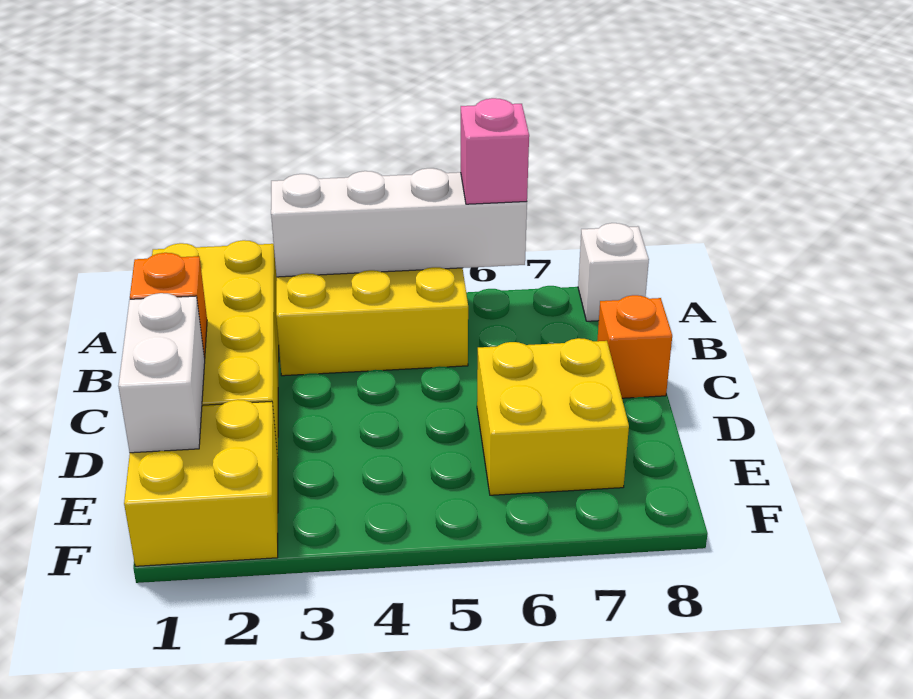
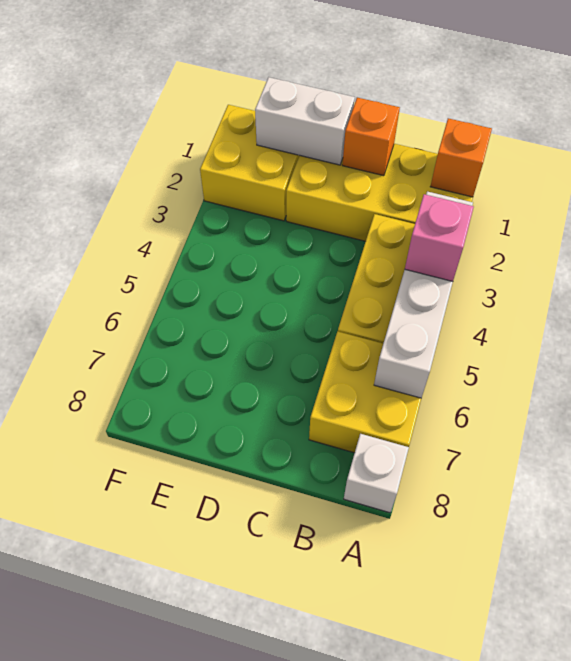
pink 1x1 brick [461,98,529,204] -> pink 1x1 brick moved to [405,194,474,281]
orange 1x1 brick [597,295,672,398] -> orange 1x1 brick moved to [430,118,492,197]
yellow 2x2 brick [477,338,629,495] -> yellow 2x2 brick moved to [309,331,421,453]

